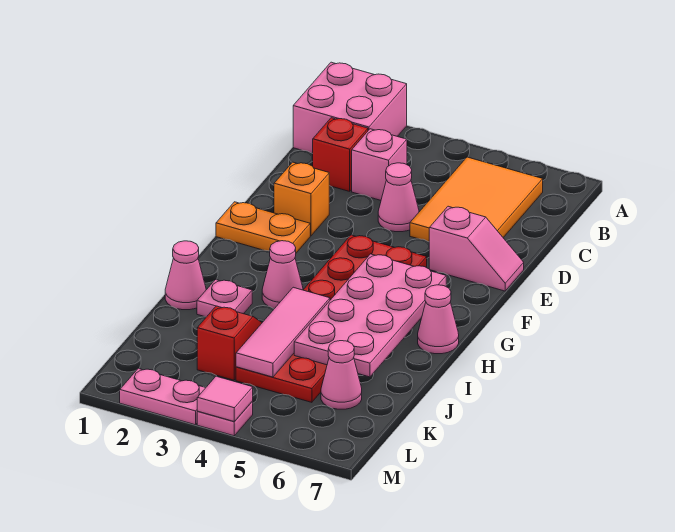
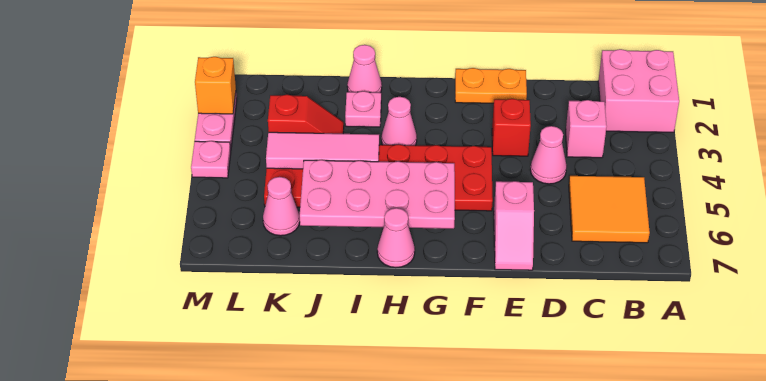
orange 2x3 tile [410,157,543,242] -> orange 2x2 tile [569,176,650,243]
red 1x1 brick [312,118,368,191] -> red 1x1 brick moved to [492,99,531,156]
orange 1x1 brick [274,162,329,236] -> orange 1x1 brick moved to [195,57,236,114]
orange 1x2 plate [216,202,310,253] -> orange 1x2 plate turned to [455,68,527,103]
pink 1x1 tile [197,376,253,422] -> none

